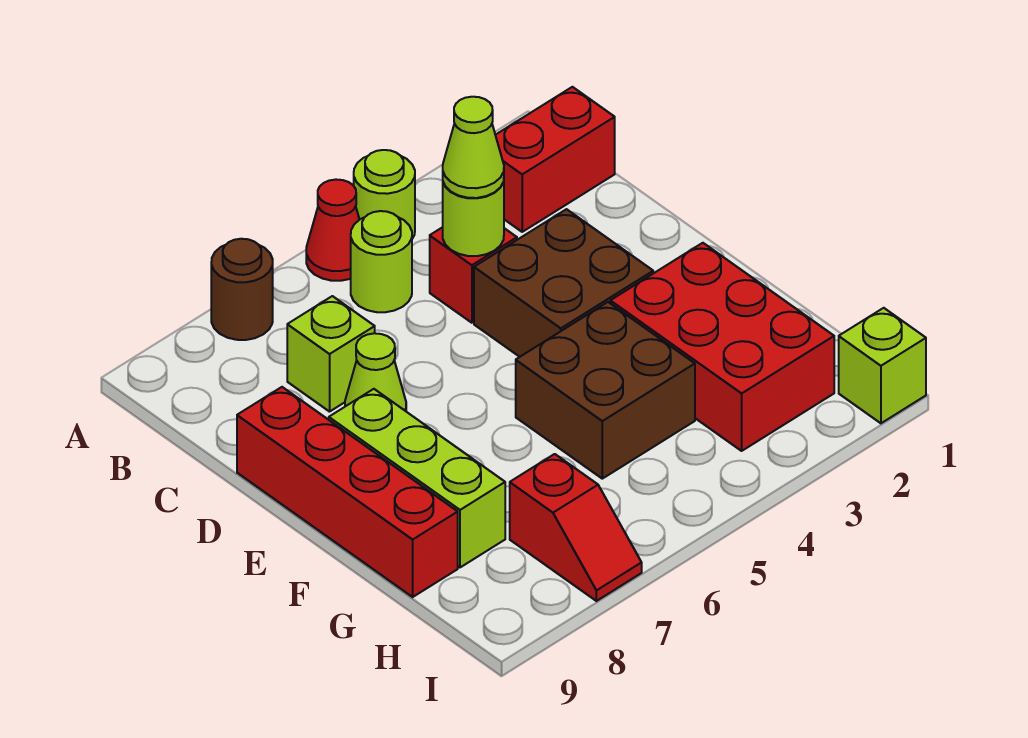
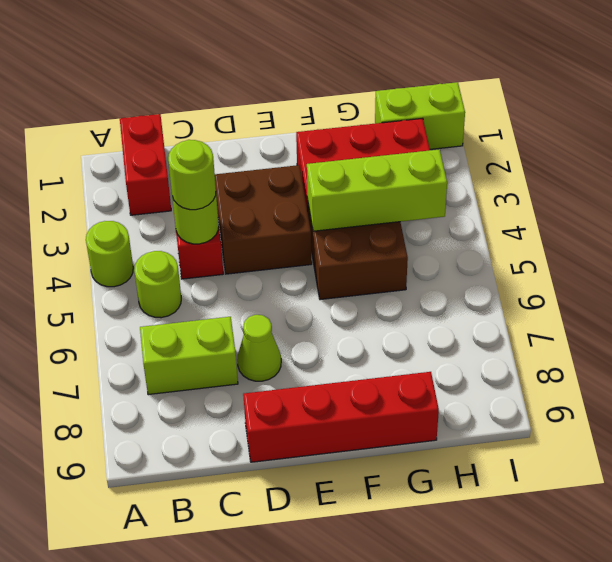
red 1x1 cone [306,180,359,281] -> none
brown 1x1 round brick [211,239,273,340] -> none
lime 1x1 cone [443,97,504,198] -> lime 1x1 round brick [168,140,216,210]
lime 1x1 brick [287,296,375,412] -> lime 1x2 brick [140,317,238,395]
lime 1x3 brick [329,389,505,567] -> lime 1x3 brick moved to [307,149,447,231]
red 1x2 slope [510,454,642,601] -> none
lime 1x1 brick [839,308,926,423] -> lime 1x2 brick [375,82,465,149]

